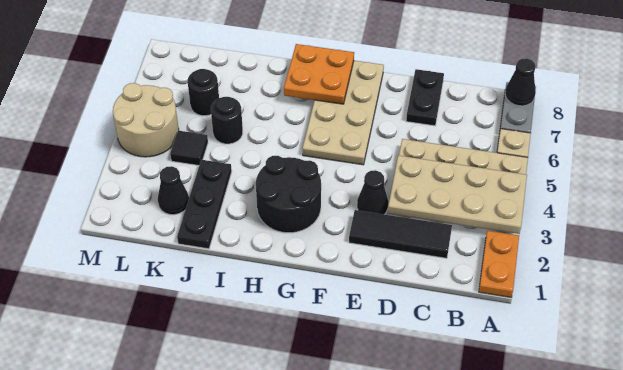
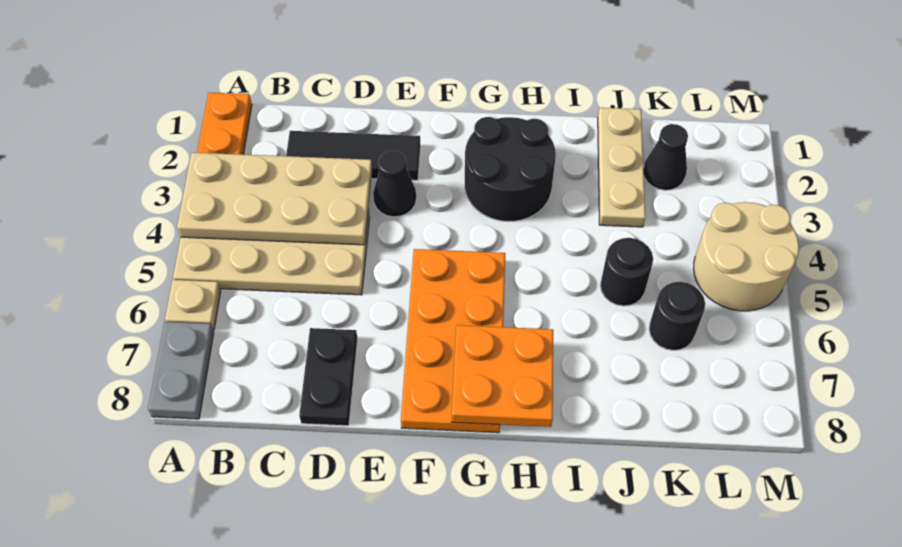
black 1x1 cone [505,58,536,106] -> none
tan 2x4 plate [303,61,384,165] -> orange 2x4 plate [401,249,505,433]
black 1x3 plate [177,160,232,249] -> tan 1x3 plate [598,108,645,227]
black 1x1 tile [170,130,208,165] -> none

